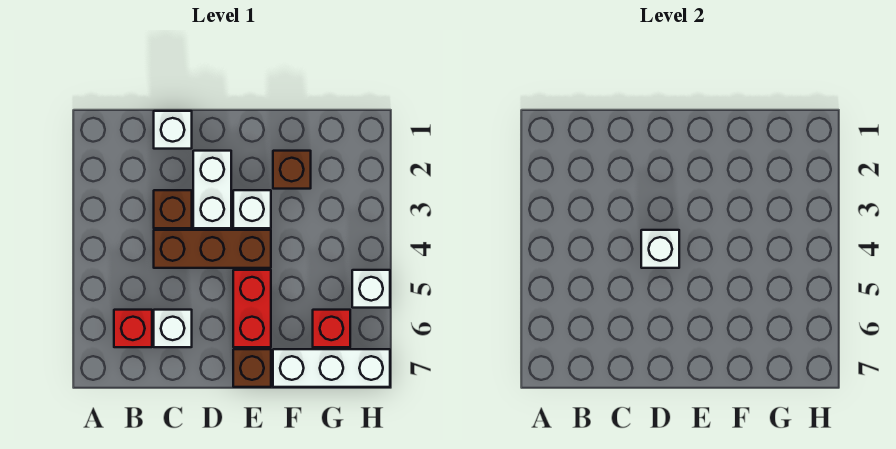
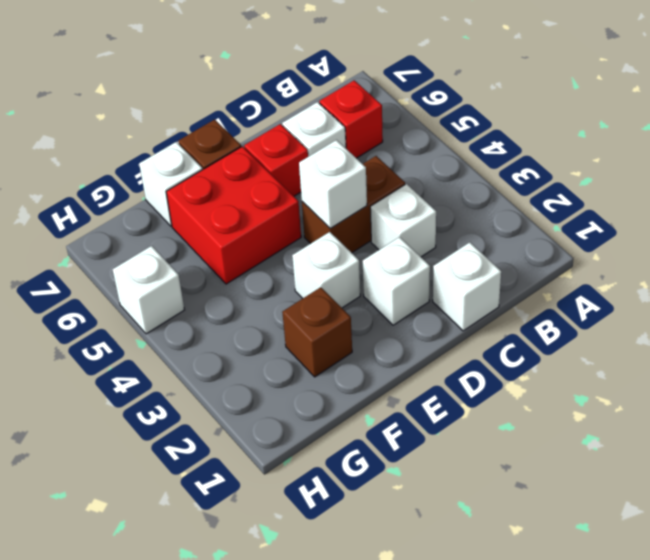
brown 1x1 brick [154,190,192,228] -> white 1x1 brick [370,184,436,257]
brown 1x3 brick [154,230,271,268] -> brown 1x2 brick [302,156,405,253]
white 1x2 brick [193,151,231,228] -> white 1x1 brick [363,237,430,325]
red 1x2 brick [233,270,271,347] -> red 2x2 brick [166,146,301,284]
white 1x3 brick [273,349,390,387] -> white 1x1 brick [139,142,203,226]
red 1x1 brick [313,310,350,347] -> red 1x1 brick moved to [244,124,308,196]

